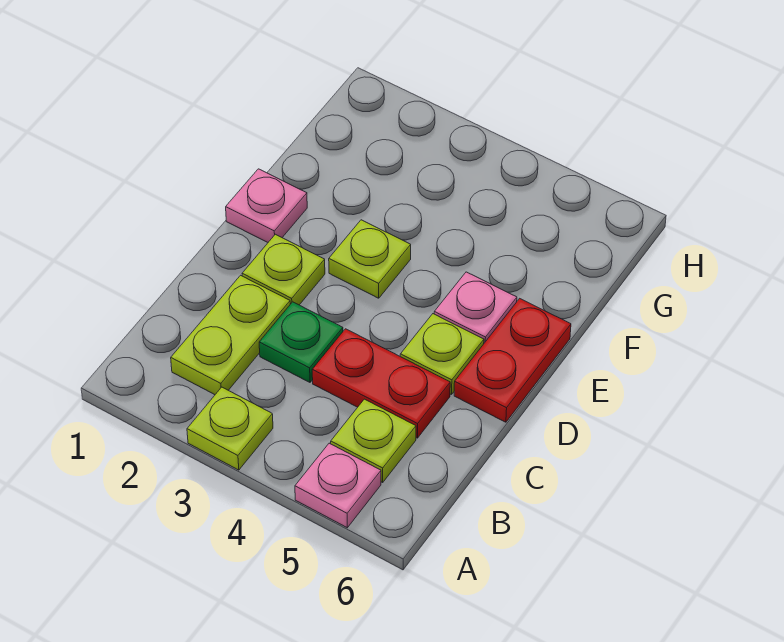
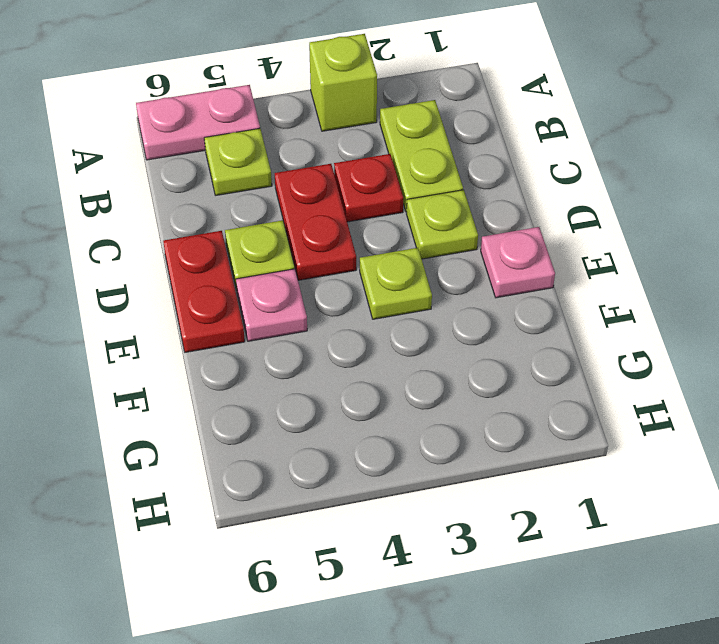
lime 1x1 plate [187,387,273,470] -> lime 1x1 brick [309,34,377,131]
pink 1x1 plate [295,443,381,528] -> pink 1x2 plate [136,85,260,160]
green 1x1 plate [259,302,343,382] -> red 1x1 plate [334,154,403,222]
red 1x2 plate [312,329,450,438] -> red 1x2 plate turned to [275,164,356,280]

